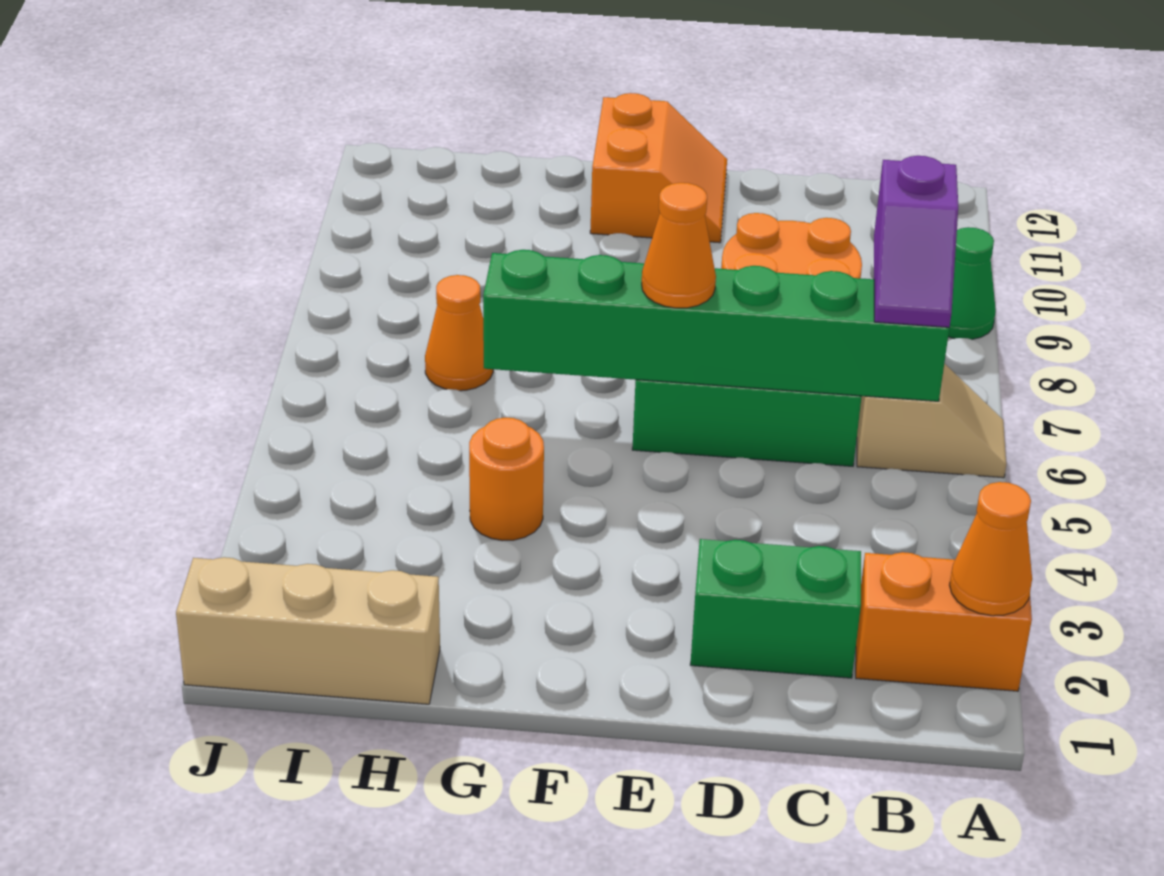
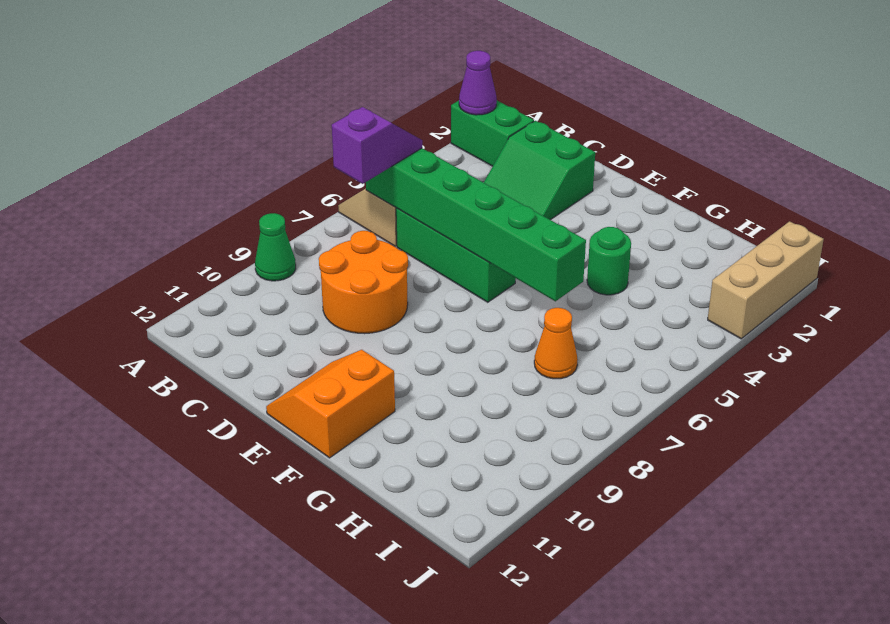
orange 1x2 brick [856,552,1032,691] -> green 1x2 brick [451,101,534,166]
orange 1x1 cone [950,482,1032,616] -> purple 1x1 cone [459,51,497,115]
orange 1x1 cone [642,183,716,308] -> none
orange 1x1 round brick [469,418,544,541] -> green 1x1 round brick [587,227,631,295]
tan 1x3 brick [176,557,440,704] -> tan 1x3 brick turned to [708,221,824,339]

